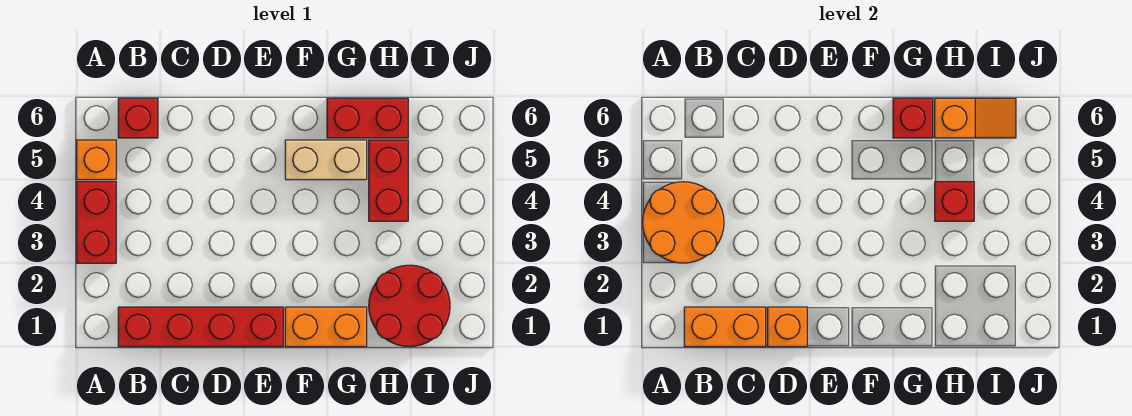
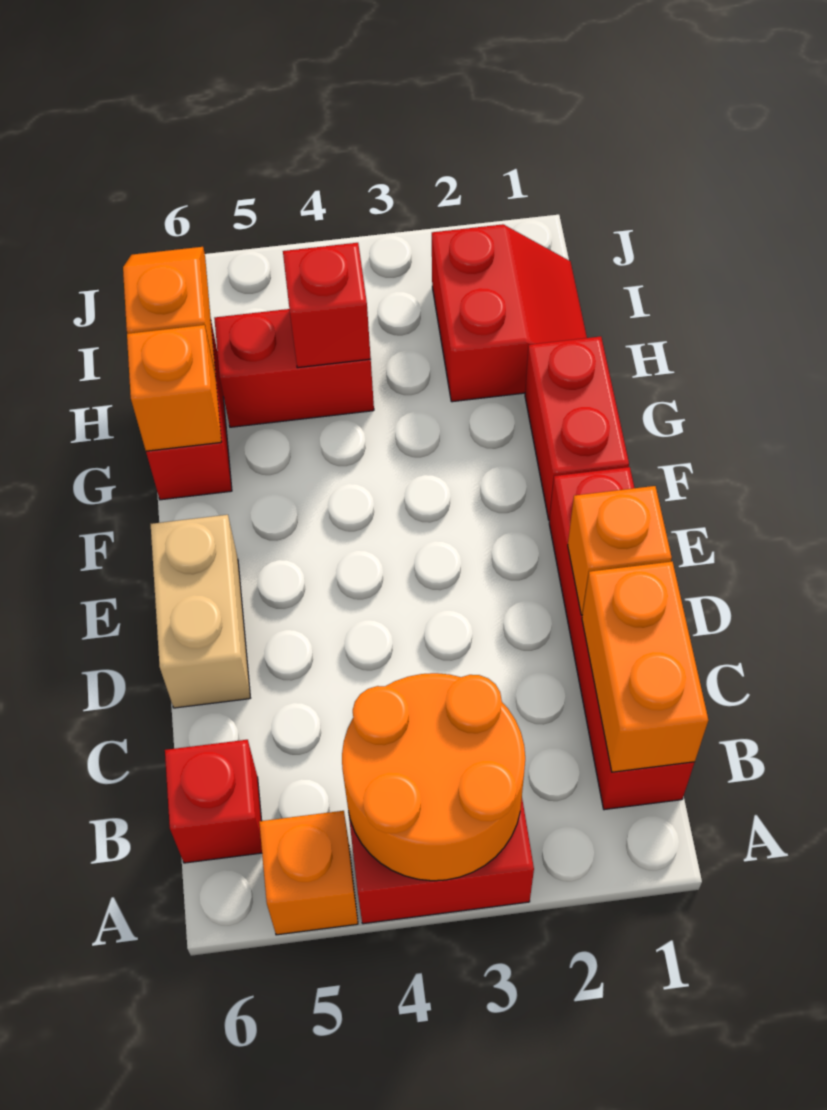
orange 1x2 brick [285,307,367,347] -> red 1x2 brick [525,336,629,520]
tan 1x2 brick [285,140,367,180] -> tan 1x2 brick moved to [151,515,250,708]
red 1x1 brick [893,98,933,138] -> orange 1x1 brick [127,325,221,451]
red 2x2 round brick [369,265,450,347] -> red 2x2 slope [432,224,587,402]

